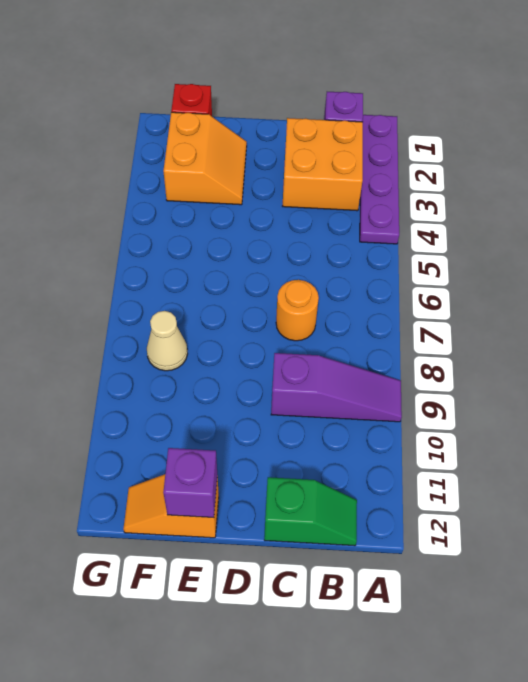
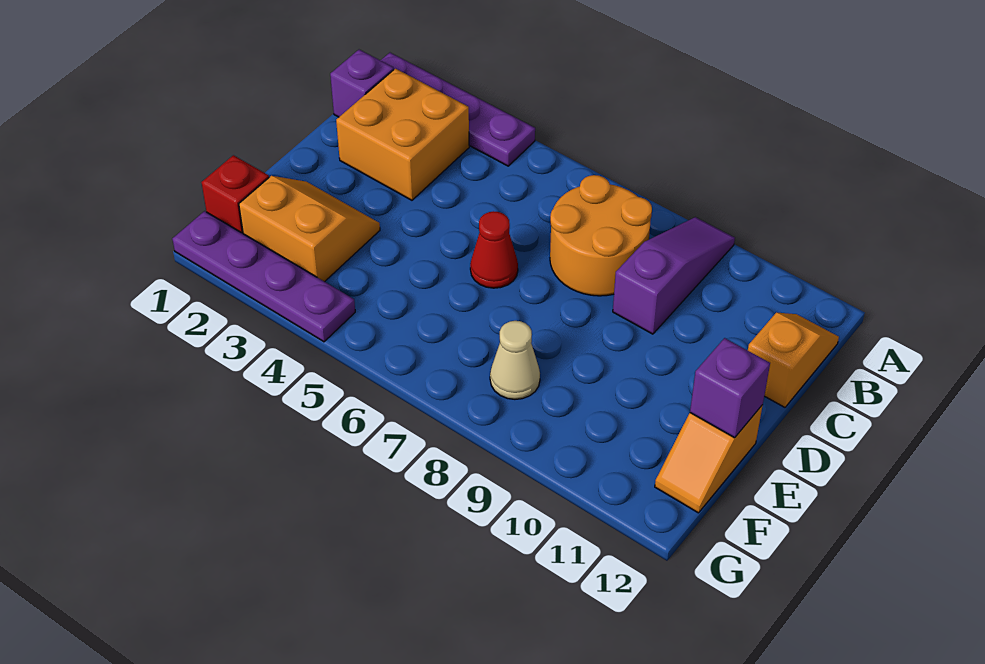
green 1x2 slope [264,477,357,546] -> orange 1x2 slope [748,313,839,407]
orange 1x1 round brick [276,280,319,341] -> orange 2x2 round brick [550,175,652,296]
none -> red 1x1 cone [470,211,518,288]
none -> purple 1x4 plate [172,211,355,342]

